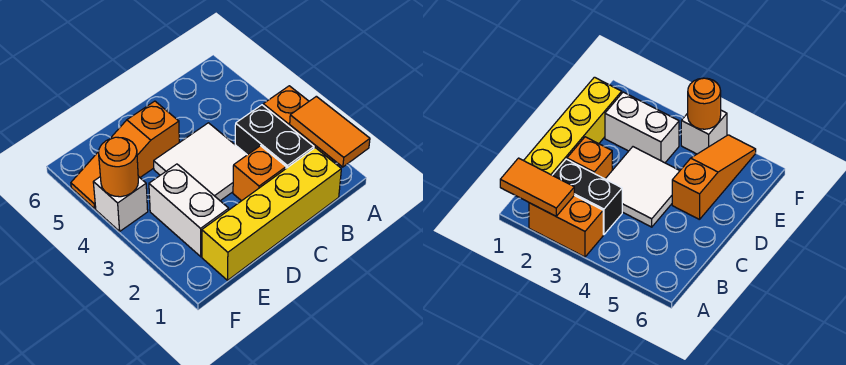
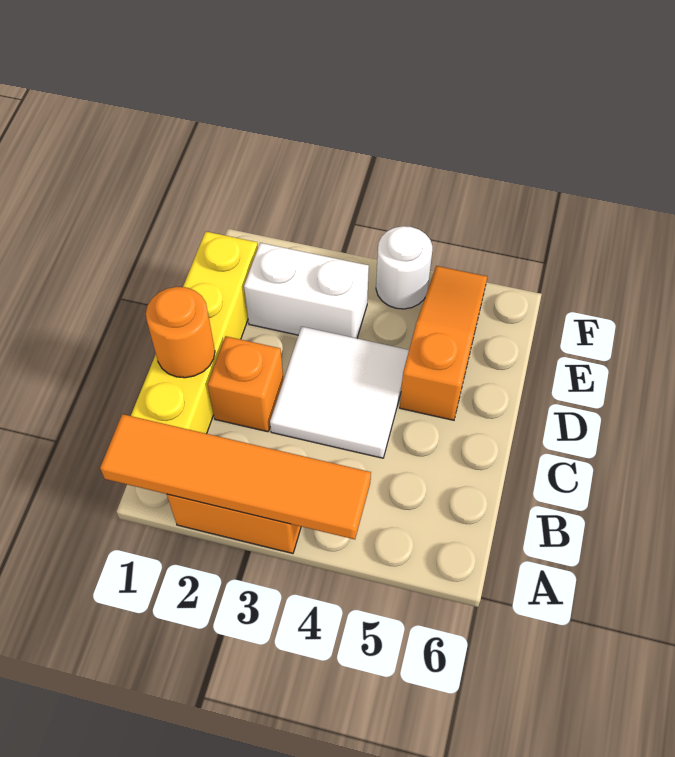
orange 1x2 tile [290,96,370,167] -> orange 1x4 tile [100,414,371,539]
black 1x2 brick [235,105,314,168] -> none
white 1x1 brick [93,176,148,231] -> white 1x1 round brick [376,226,432,309]
orange 1x1 round brick [99,137,138,197] -> orange 1x1 round brick moved to [146,287,215,378]

